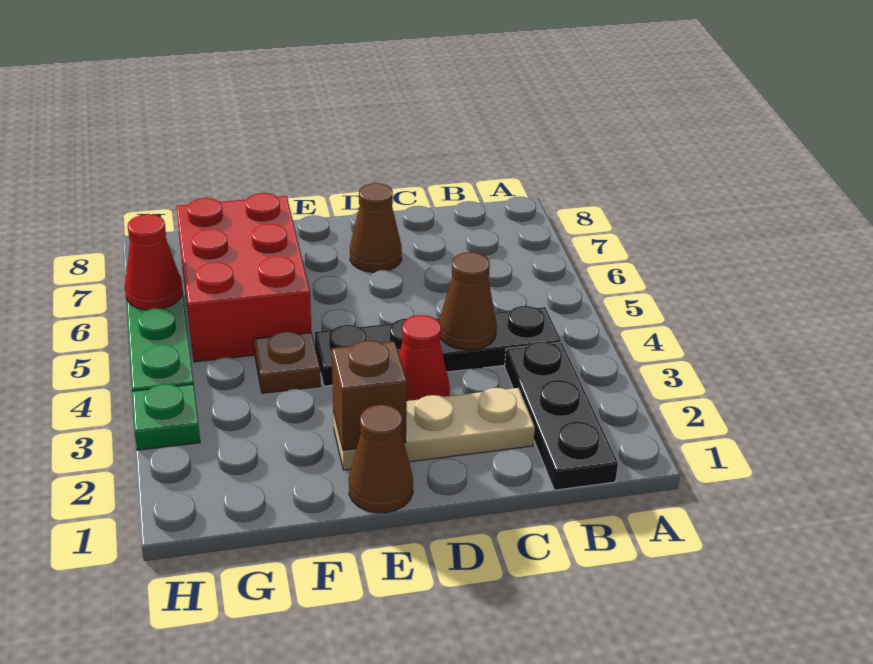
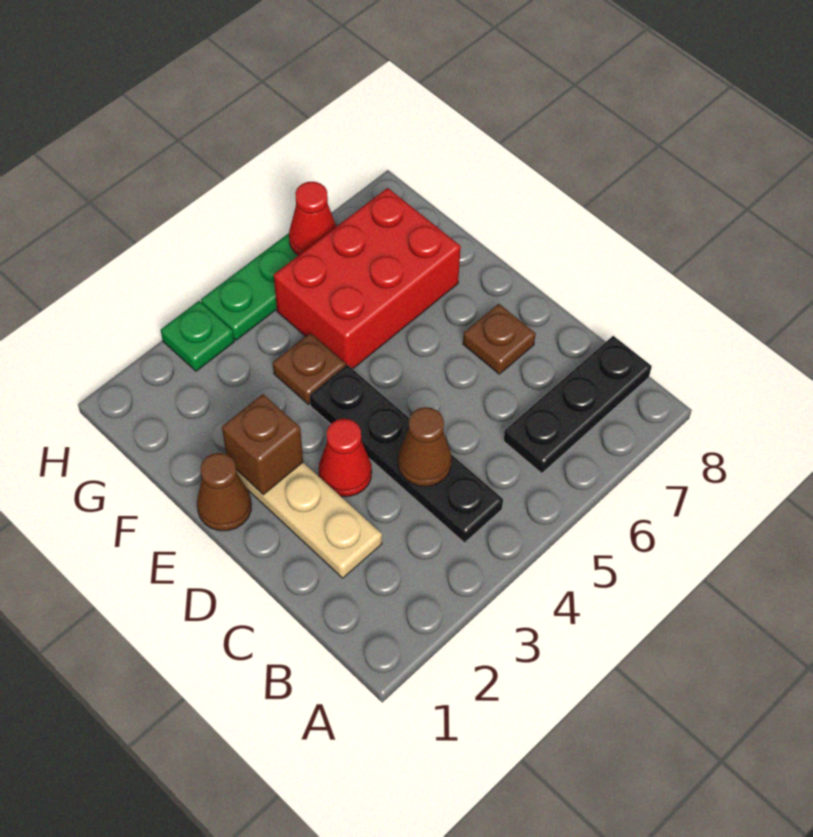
black 1x3 plate [505,342,618,490] -> black 1x3 plate moved to [504,336,652,473]
brown 1x1 cone [350,183,402,272] -> brown 1x1 plate [463,304,536,374]

